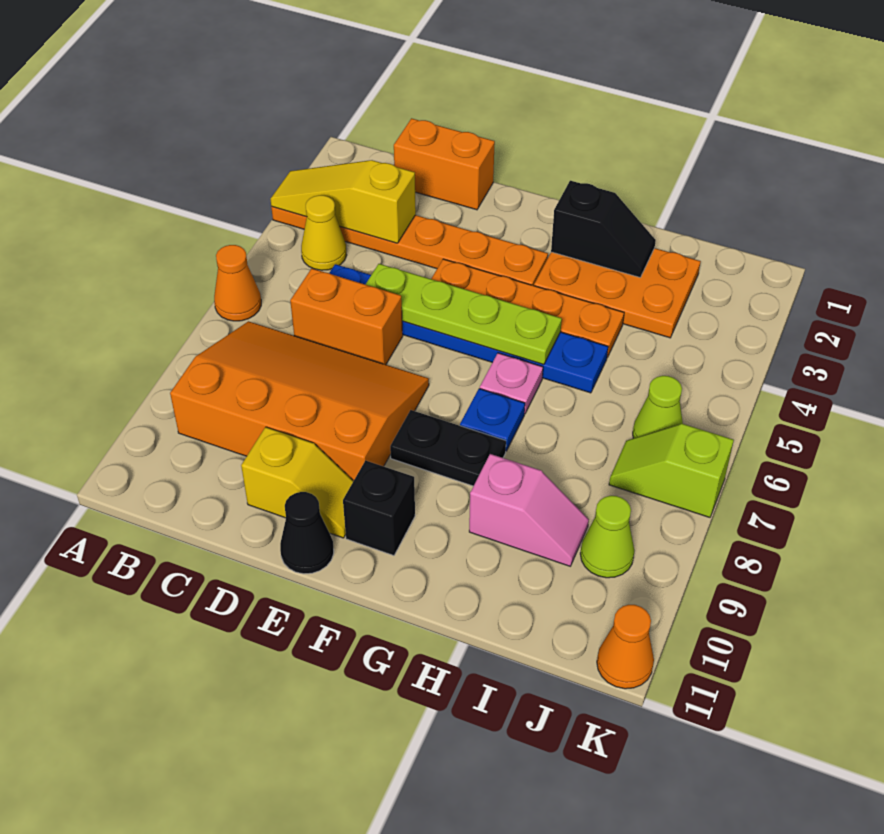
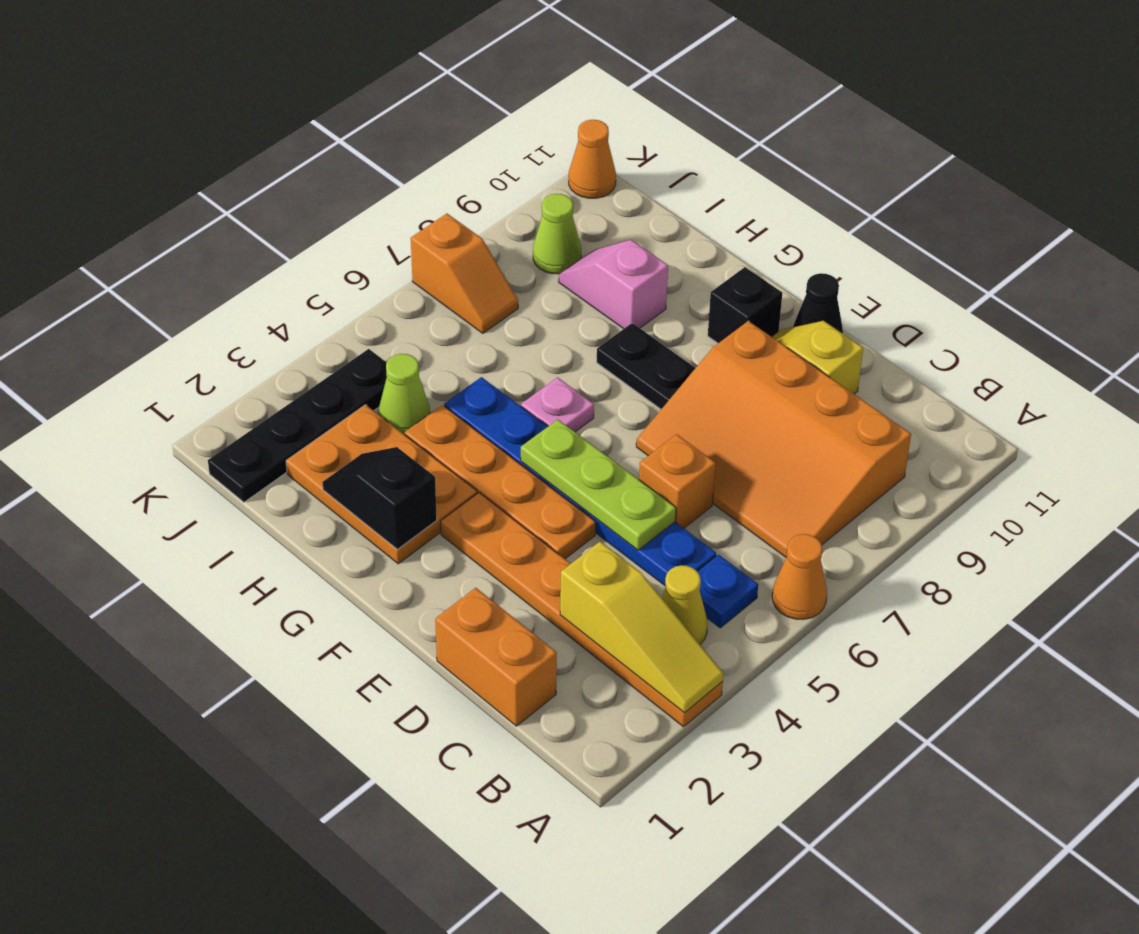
orange 1x2 brick [290,268,403,365] -> orange 1x1 brick [639,434,716,528]
lime 1x4 plate [365,264,562,365] -> lime 1x3 plate [521,420,676,550]
blue 1x1 plate [460,389,525,451] -> blue 1x1 plate moved to [697,555,758,628]
none -> black 1x4 plate [208,349,387,502]
lime 1x1 cone [633,376,683,438] -> lime 1x1 cone moved to [379,354,430,435]
lime 1x2 slope [609,424,734,517] -> orange 1x2 slope [411,213,518,333]

